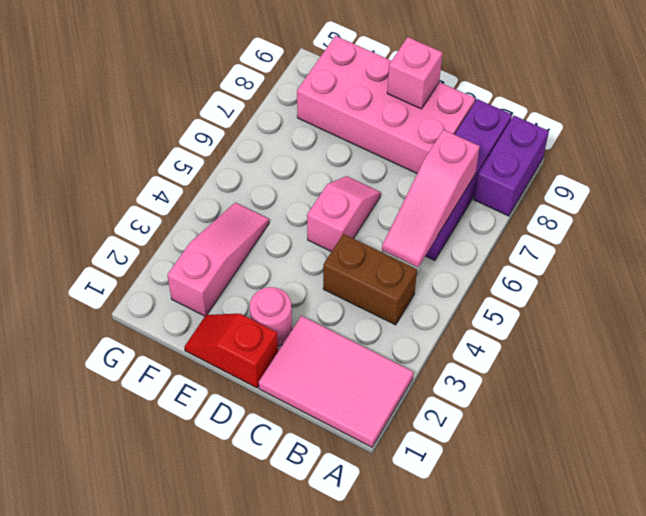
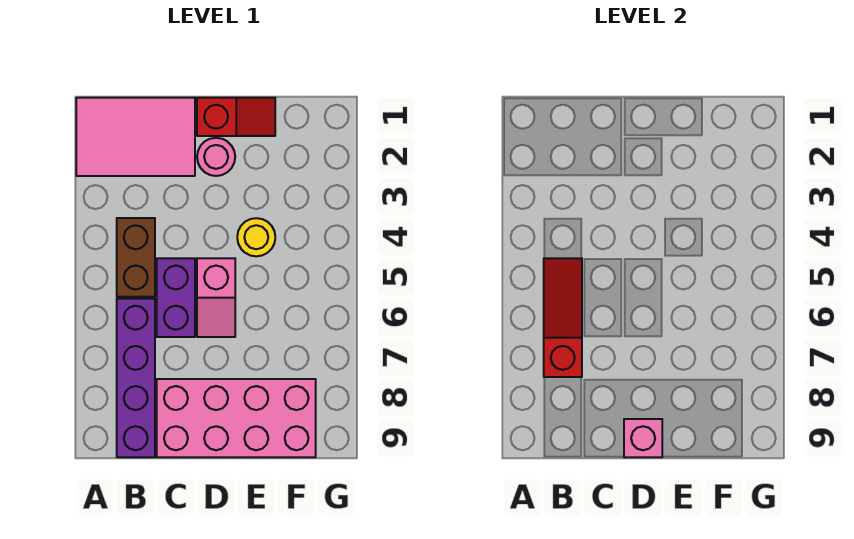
purple 1x2 brick [474,116,549,216] -> purple 1x2 brick moved to [157,258,195,337]
brown 1x2 brick [323,234,417,325] -> brown 1x2 brick turned to [117,218,155,297]
pink 1x3 slope [382,130,480,267] -> red 1x3 slope [544,258,582,377]
none -> yellow 1x1 round brick [237,218,275,256]
pink 1x3 slope [167,202,269,316] -> none

